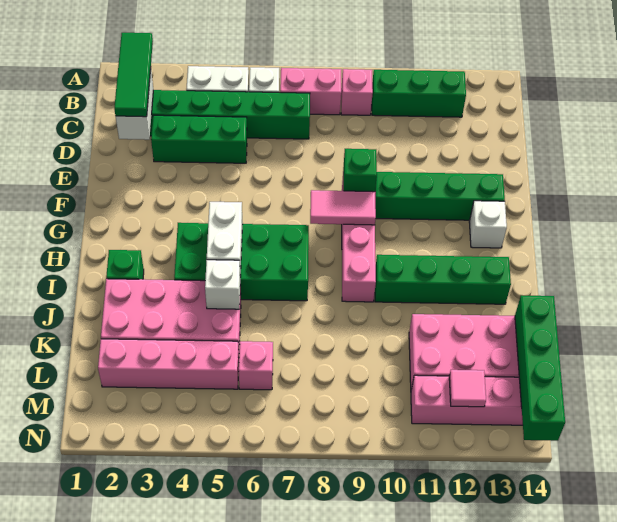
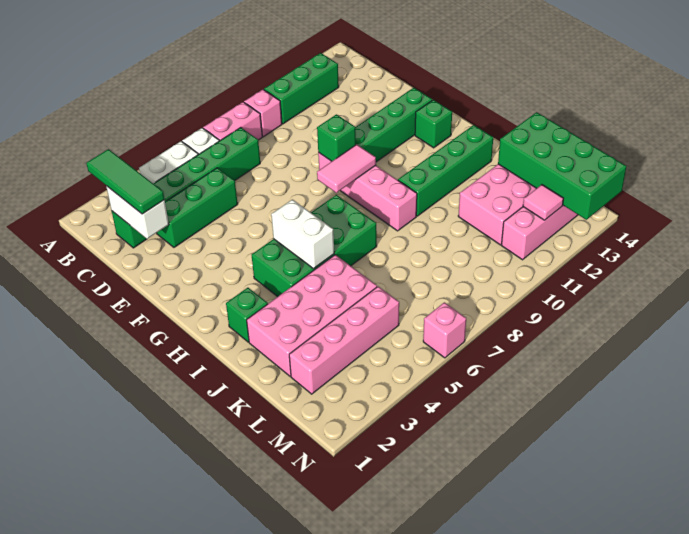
white 1x1 brick [469,201,507,248] -> green 1x1 brick [415,100,452,148]
white 1x1 brick [205,260,240,309] -> none
green 1x4 brick [515,295,565,441] -> green 2x4 brick [498,112,627,220]
pink 1x1 brick [239,341,273,390] -> pink 1x1 brick moved to [423,302,466,358]

